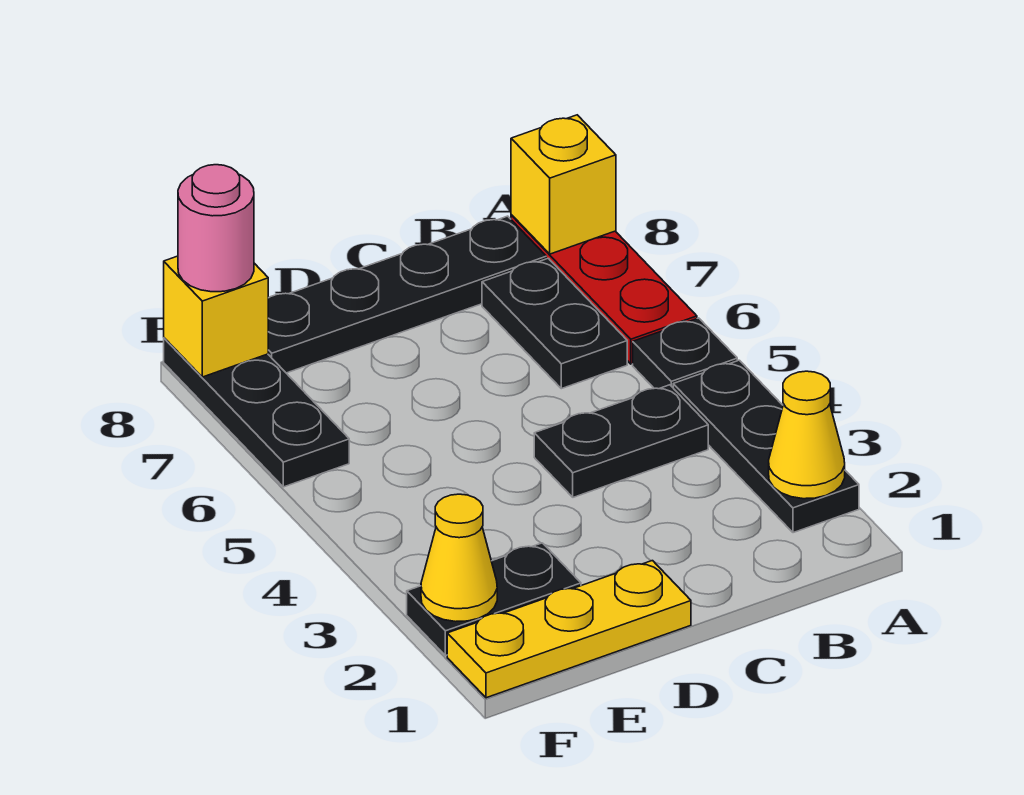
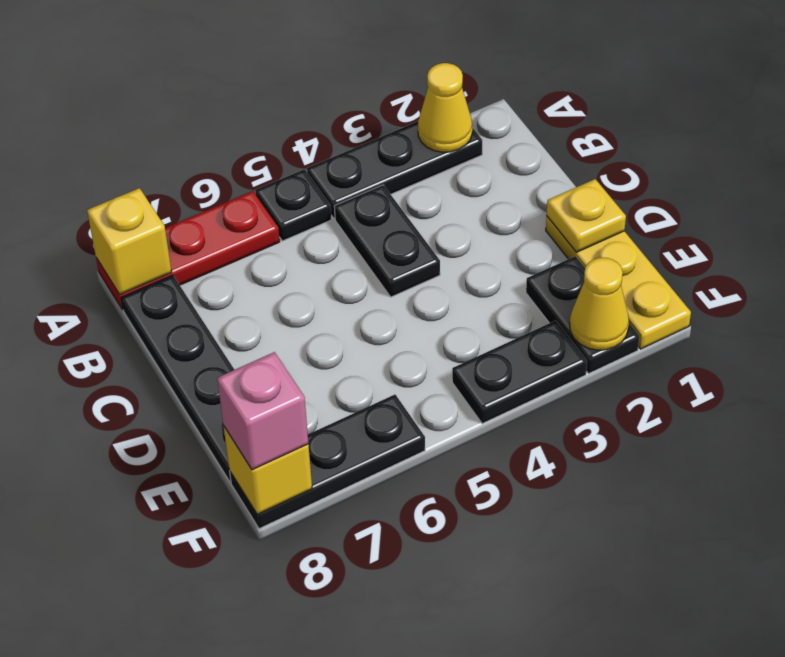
black 1x2 plate [482,258,627,389] -> black 1x2 plate moved to [452,320,587,424]
none -> yellow 1x1 plate [547,179,626,252]
pink 1x1 round brick [178,165,254,292] -> pink 1x1 brick [217,352,308,470]

